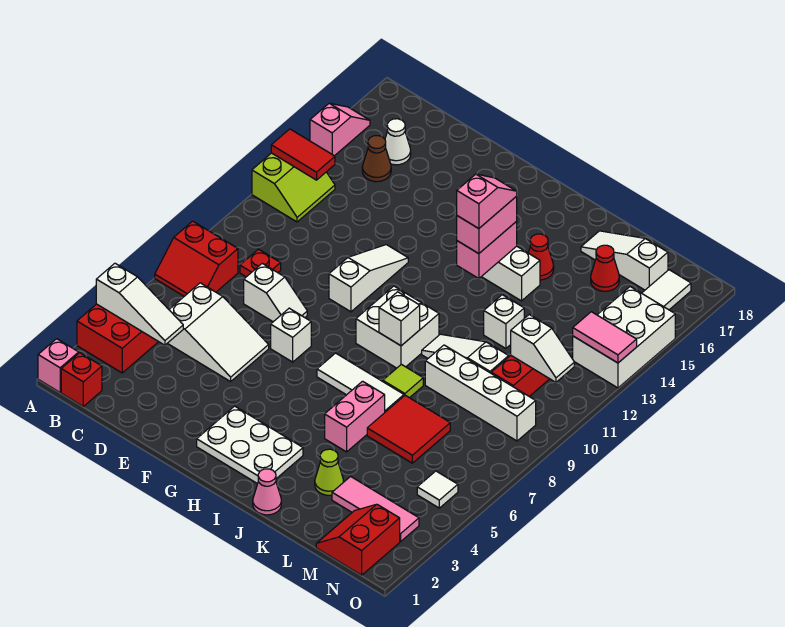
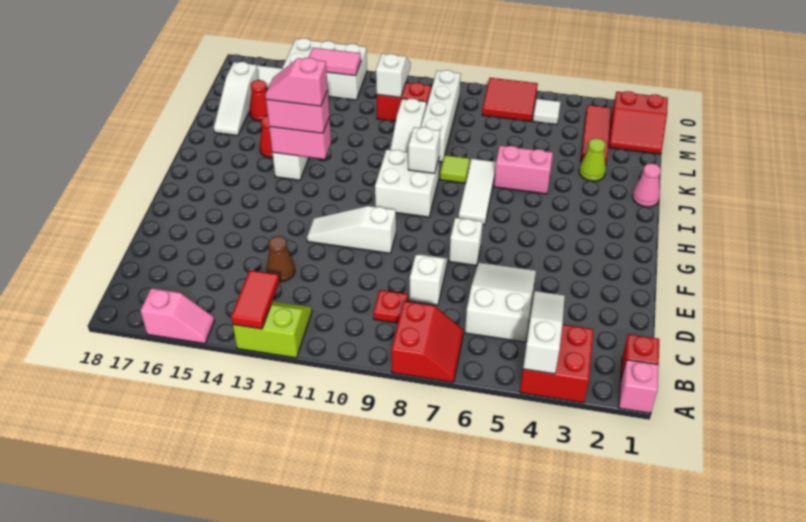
pink 1x2 slope [310,103,370,156] -> pink 1x2 slope turned to [140,288,215,344]
brown 1x1 cone [362,136,391,182] -> brown 1x1 cone moved to [266,236,295,282]
white 1x1 cone [385,119,411,165] -> none
white 2x3 plate [197,406,303,484] -> none
red 2x2 tile [367,395,450,463] -> red 2x2 tile moved to [482,78,538,121]
white 1x1 brick [484,295,524,349] -> none
pink 1x3 tile [332,476,419,542] -> red 1x3 tile [581,105,612,165]
pink 1x2 tile [573,312,637,363] -> pink 1x2 tile turned to [308,48,361,76]

